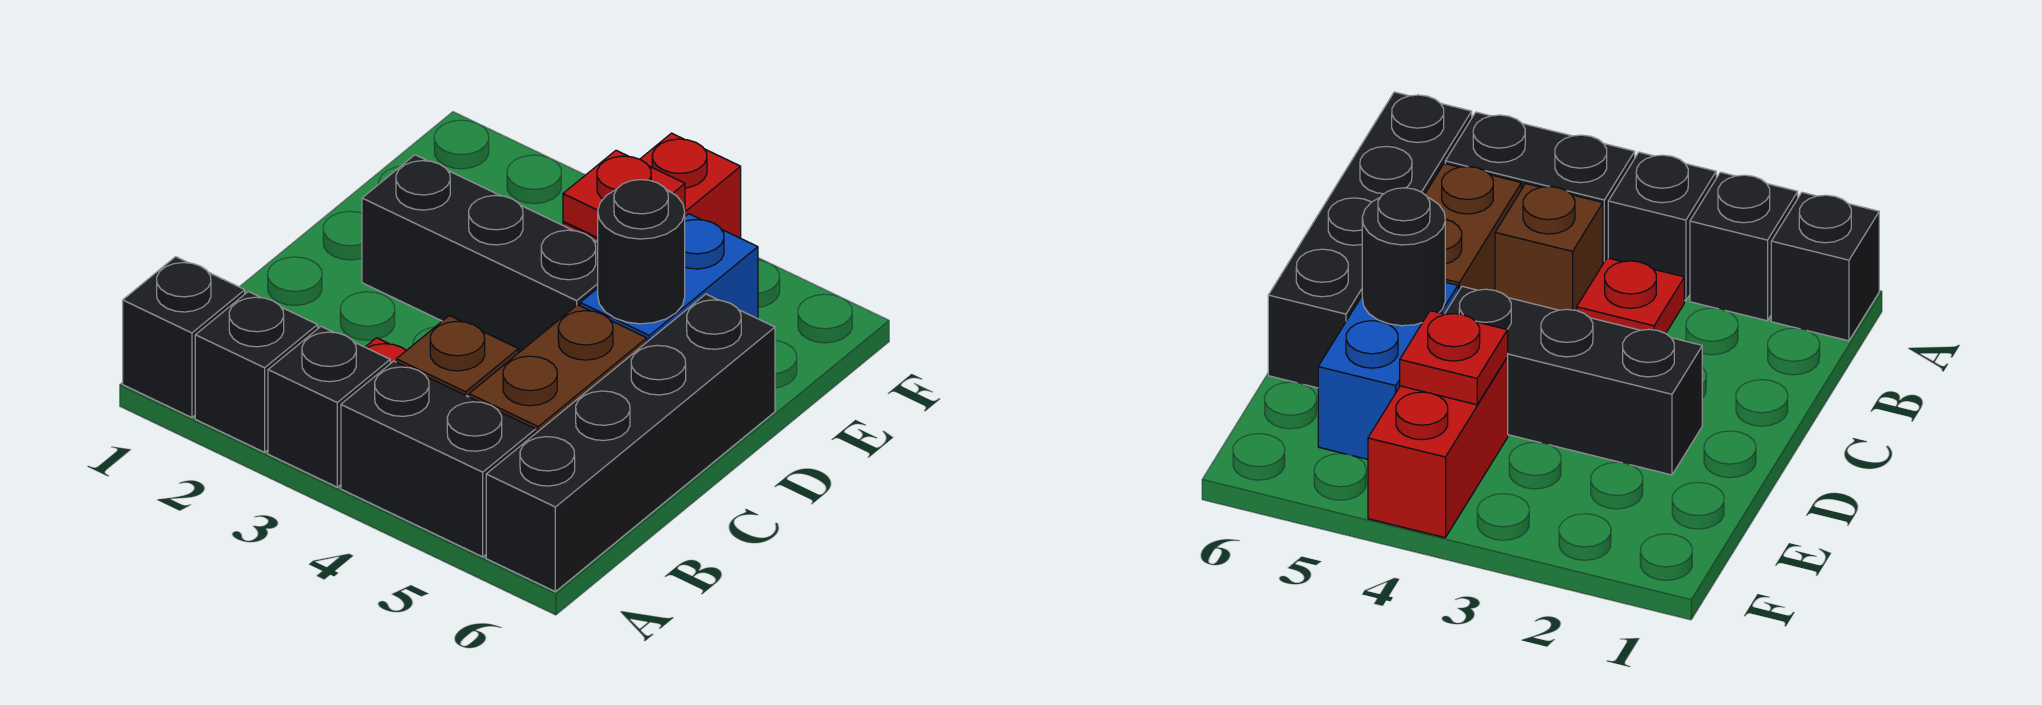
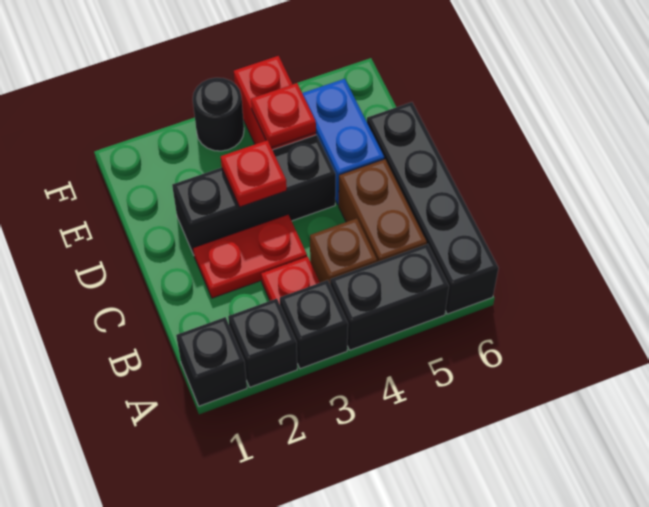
none -> red 1x2 plate [193,215,307,298]
none -> red 1x1 plate [221,140,287,207]
black 1x1 round brick [598,180,685,324] -> black 1x1 round brick moved to [193,78,244,151]

